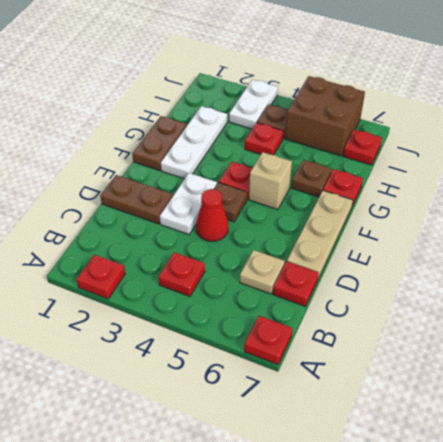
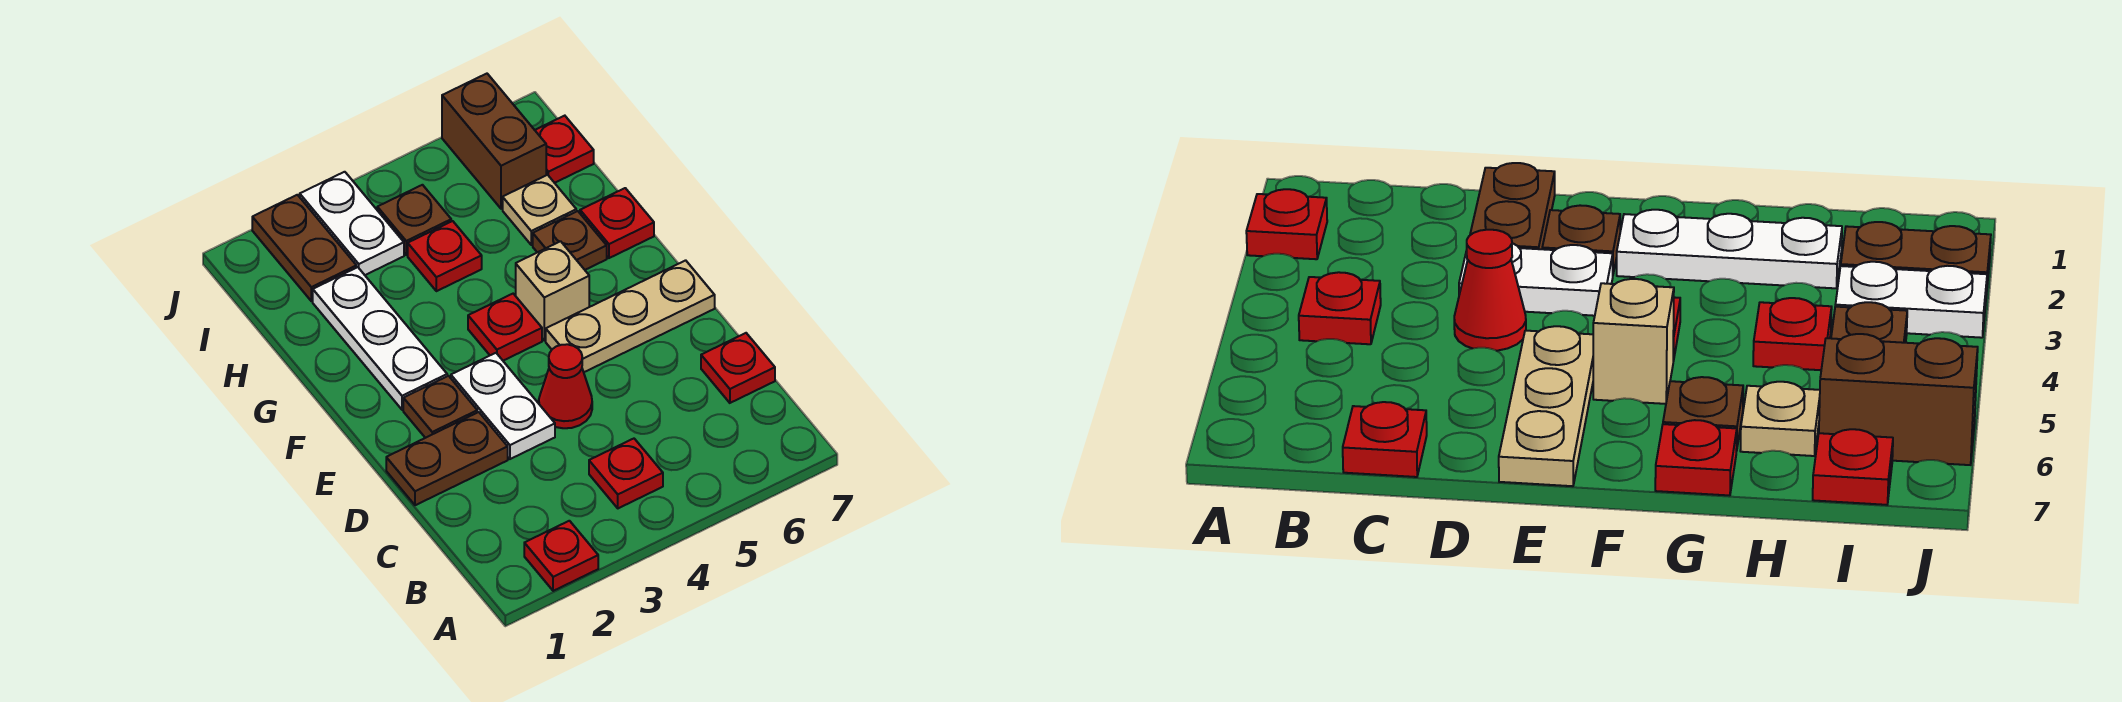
red 1x1 plate [244,316,293,365] -> none
tan 1x1 plate [240,250,285,294] -> tan 1x1 plate moved to [503,175,576,245]
tan 1x3 plate [287,191,353,279] -> tan 1x3 plate turned to [546,260,715,372]
brown 1x1 plate [215,183,247,222] -> brown 1x1 plate moved to [403,376,477,438]
brown 1x2 plate [132,116,187,171] -> brown 1x2 plate moved to [252,195,356,301]
brown 2x2 brick [285,76,365,156] -> brown 1x2 brick [442,74,546,209]

